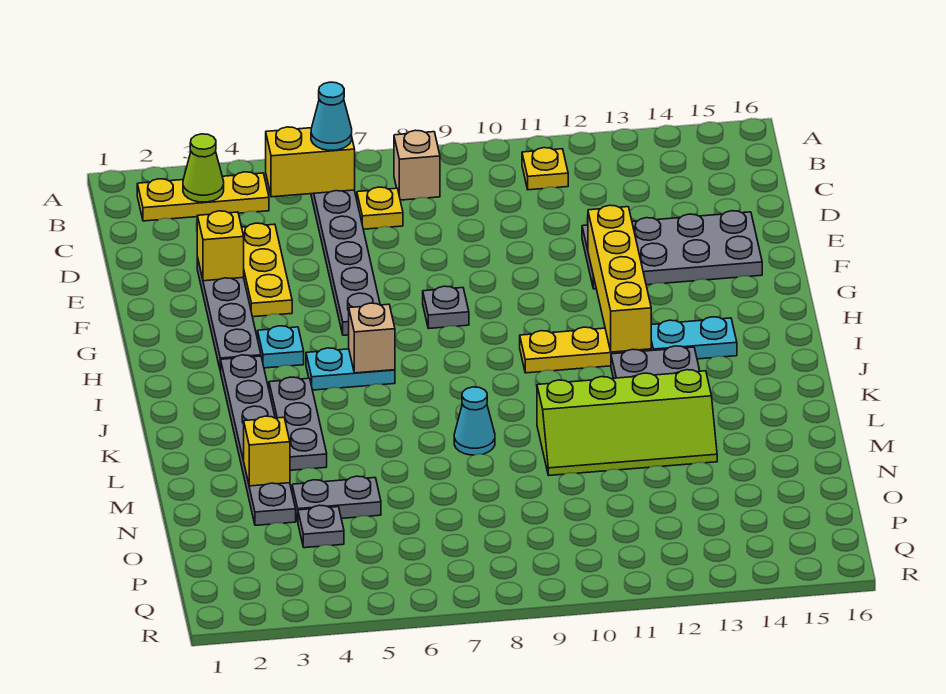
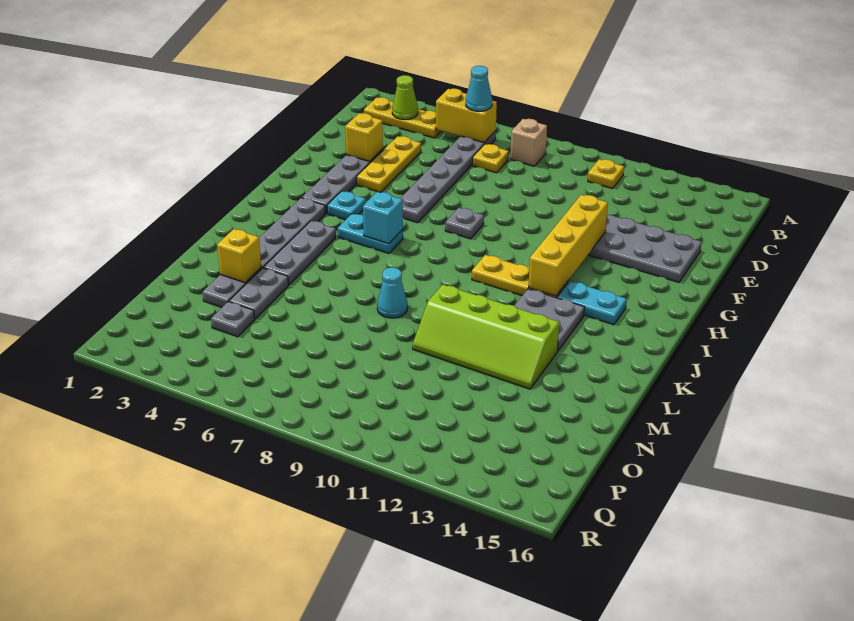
tan 1x1 brick [349,303,395,373] -> cyan 1x1 brick [363,192,403,244]
grey 1x2 plate [292,476,381,521] -> grey 1x2 plate turned to [229,268,288,319]

